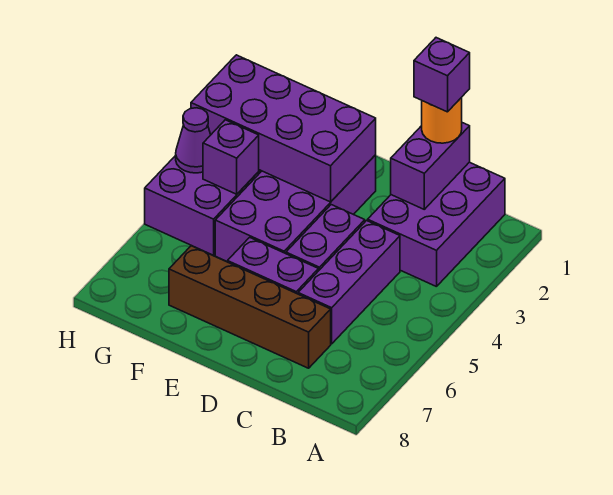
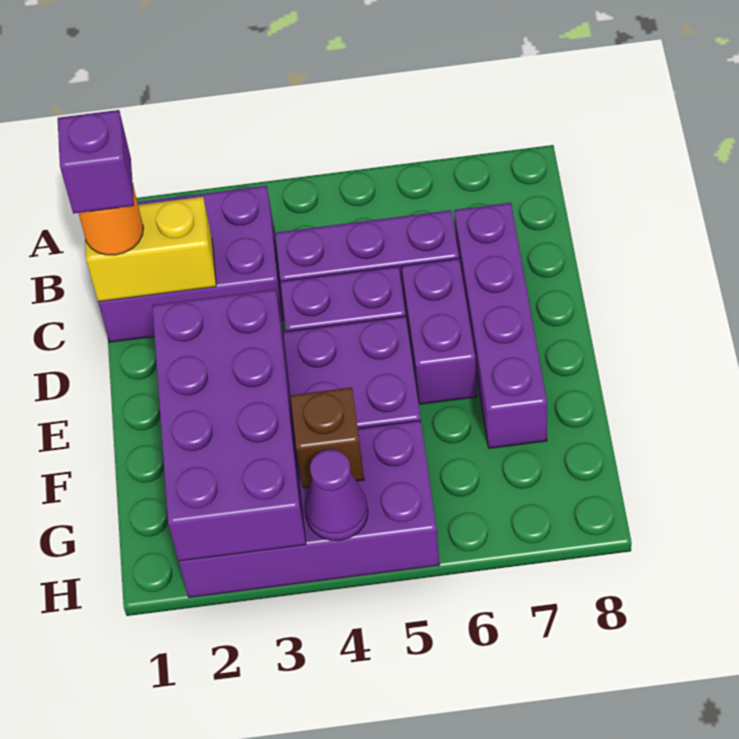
purple 1x2 brick [391,123,470,209] -> yellow 1x2 brick [85,197,216,302]
brown 1x4 brick [169,246,331,368] -> purple 1x4 brick [454,203,547,448]
purple 1x1 brick [203,120,259,194] -> brown 1x1 brick [290,387,364,488]

